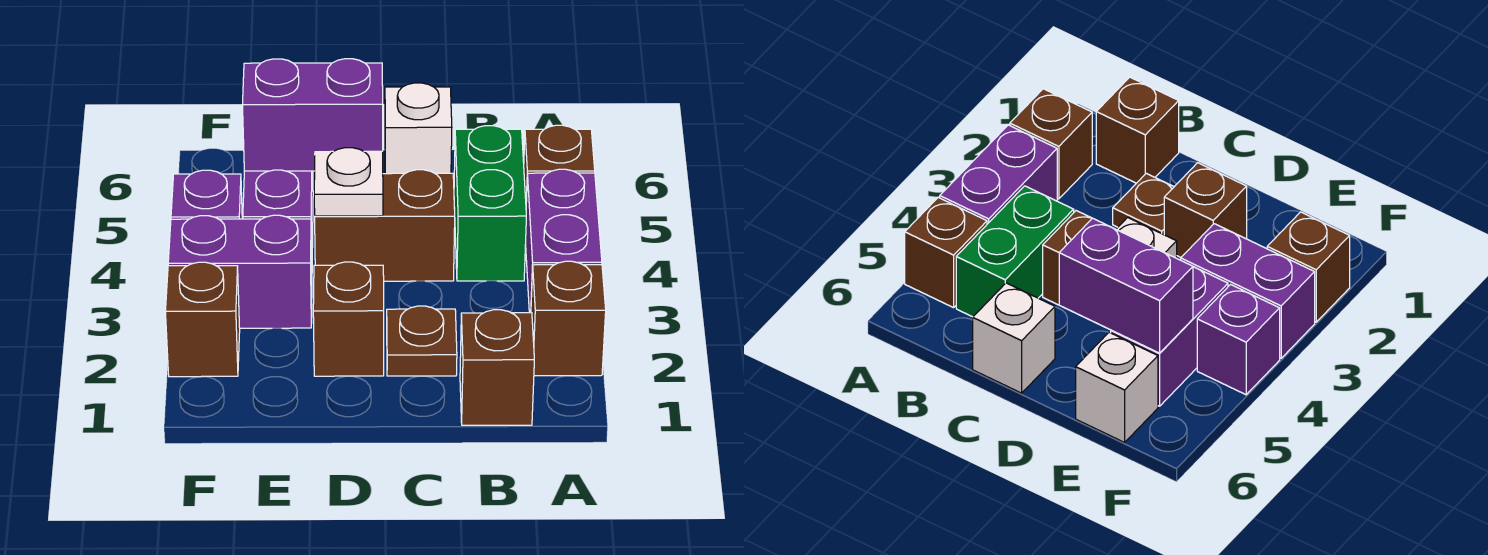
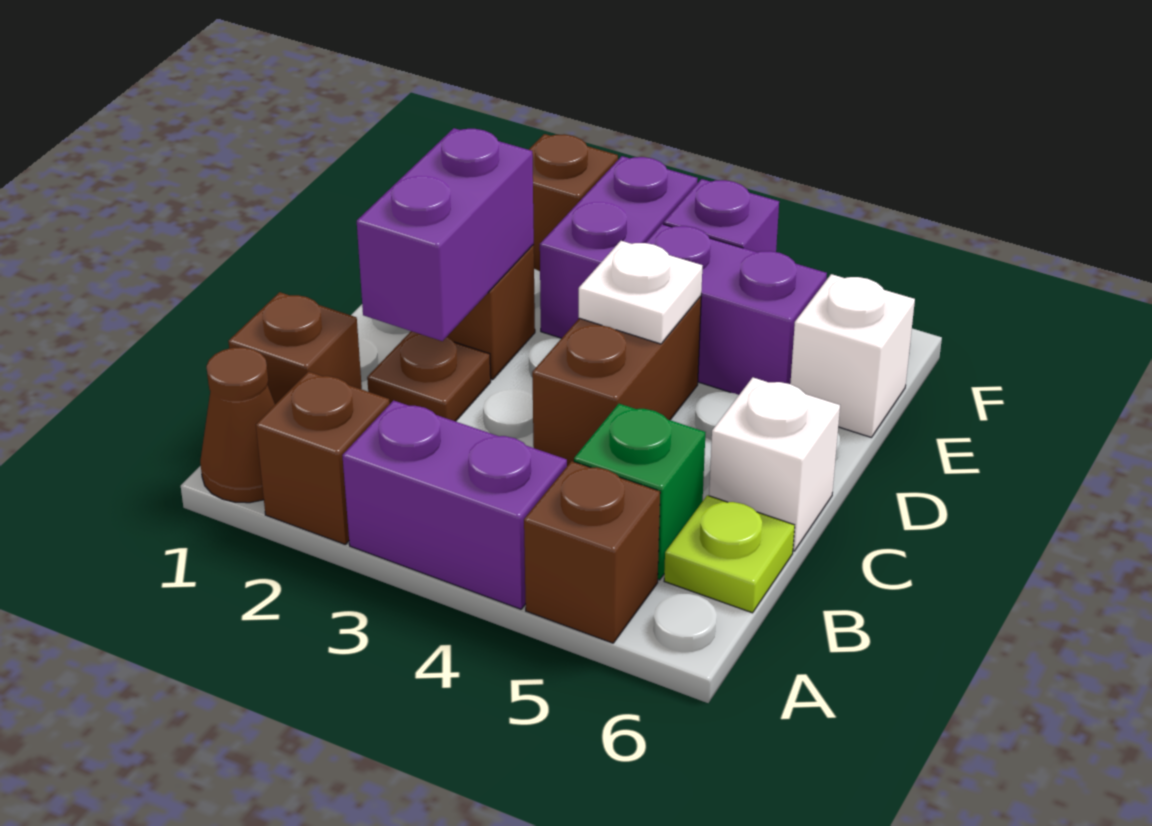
none -> brown 1x1 cone [200,347,275,503]
green 1x2 brick [454,126,526,281] -> green 1x1 brick [574,404,706,580]
none -> lime 1x1 plate [664,495,795,613]
purple 1x2 brick [243,59,383,171] -> purple 1x2 brick moved to [357,128,534,341]

